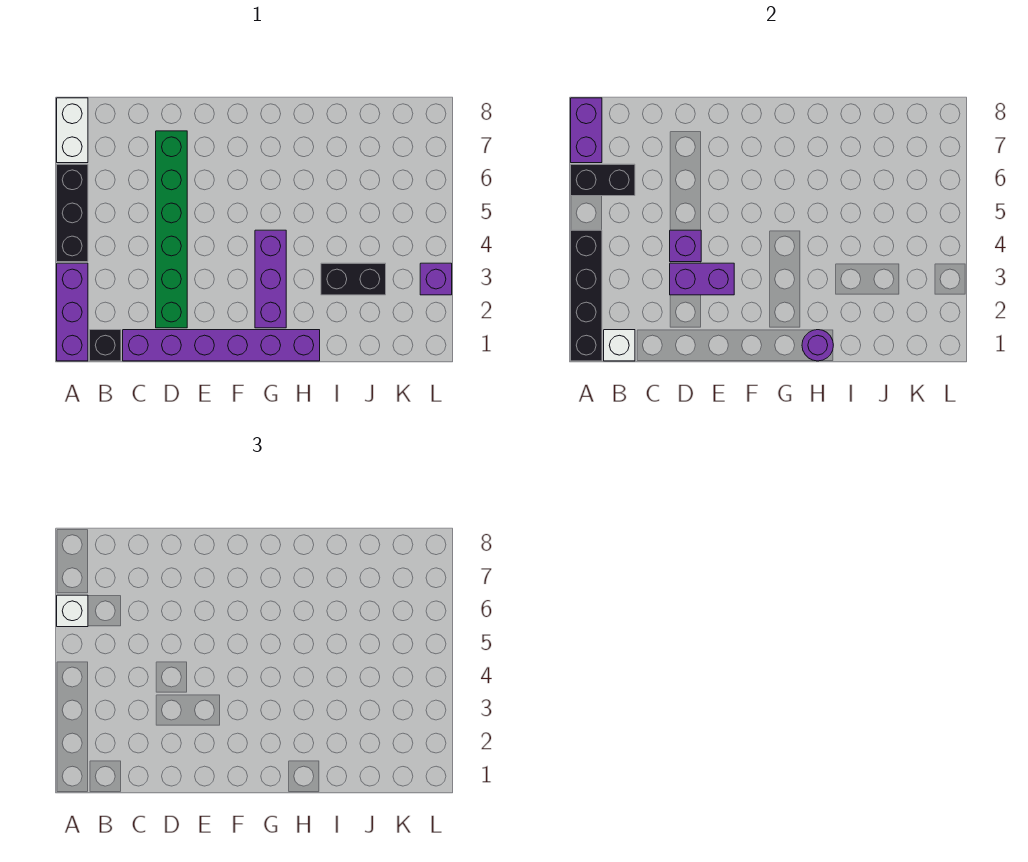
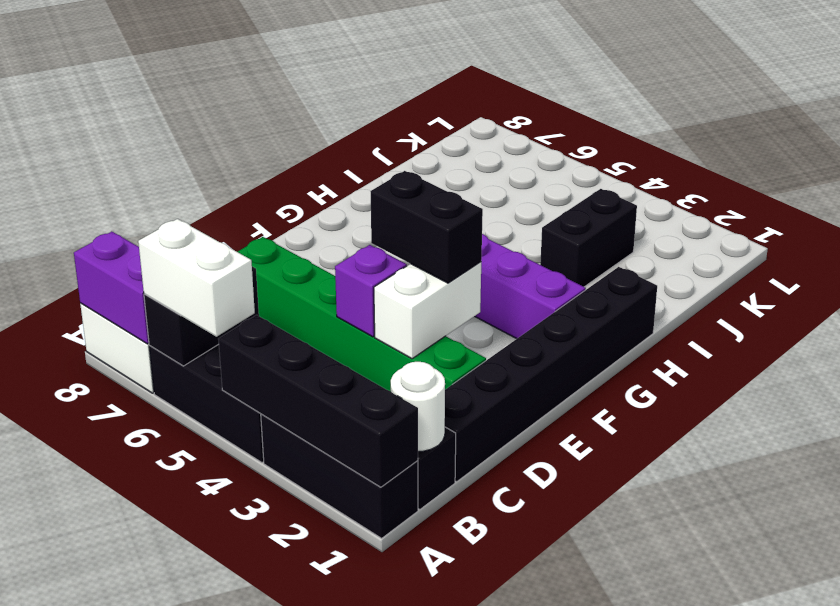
purple 1x3 brick [57,263,88,361] -> black 1x3 brick [261,414,418,538]
white 1x1 brick [57,595,88,627] -> white 1x2 brick [138,219,255,337]
white 1x1 brick [604,330,635,361] -> white 1x1 round brick [391,362,445,451]
purple 1x6 brick [123,330,320,361] -> black 1x6 brick [445,267,657,482]
purple 1x2 brick [670,263,734,295] -> white 1x2 brick [374,262,481,359]
none -> black 1x2 brick [370,171,483,283]
purple 1x1 round brick [802,330,833,361] -> none
purple 1x1 brick [420,263,452,295] -> none

